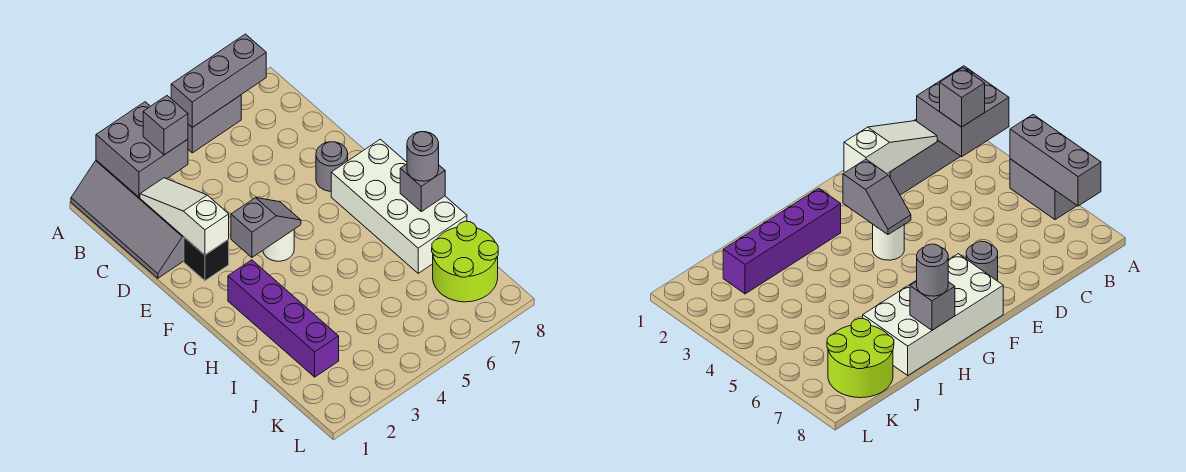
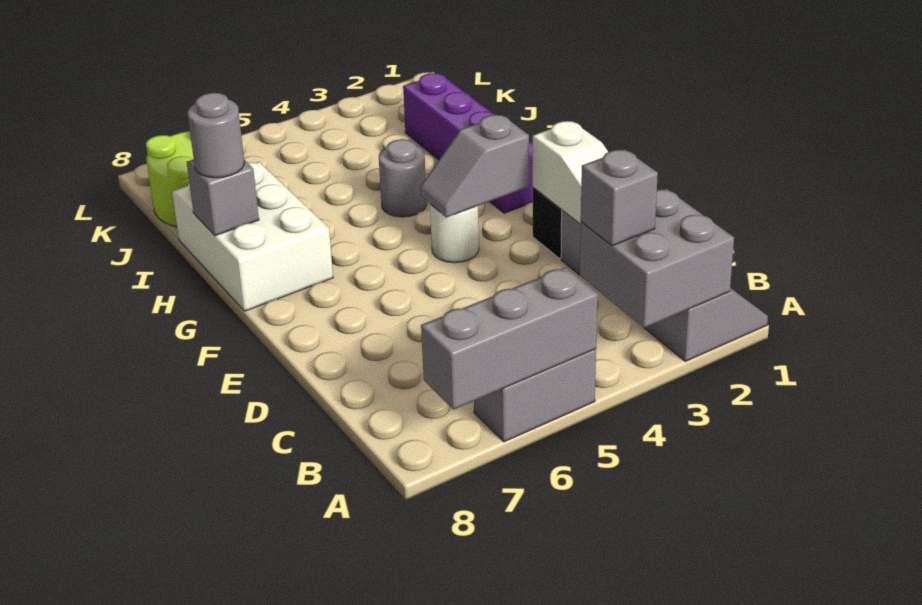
grey 1x1 round brick [316,142,348,191] -> grey 1x1 round brick moved to [379,139,427,217]
white 2x4 brick [331,139,467,273] -> white 2x3 brick [172,162,333,311]

